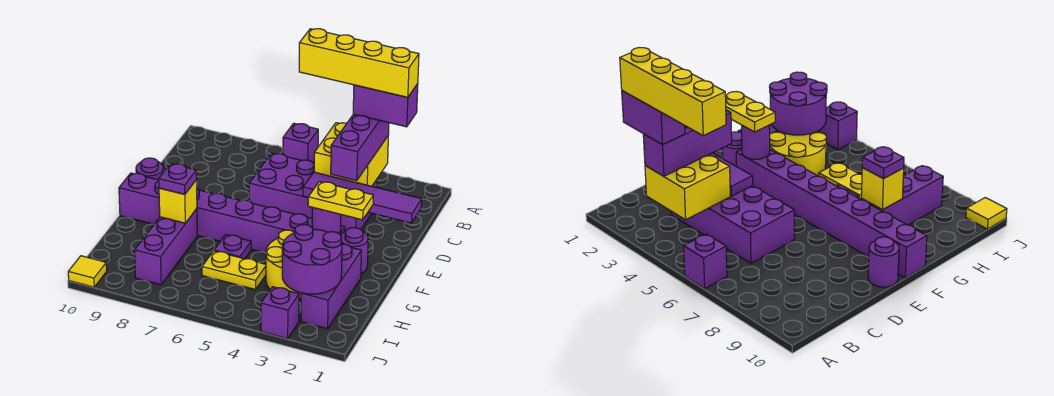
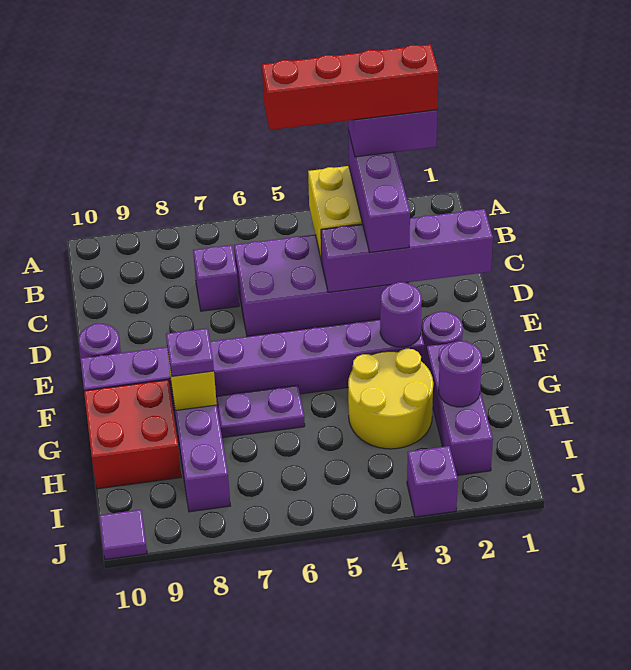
purple 1x1 brick [283,123,318,163] -> purple 1x1 brick moved to [193,245,239,311]
yellow 1x4 brick [299,29,419,97] -> red 1x4 brick [262,44,439,130]
purple 1x4 tile [303,172,422,223] -> purple 1x4 brick [321,209,493,292]
yellow 1x2 plate [308,182,373,220] -> none
purple 1x1 plate [214,235,251,259] -> purple 1x2 plate [216,385,305,438]
none -> red 2x2 brick [84,380,181,489]
purple 2x2 round brick [282,225,342,294] -> purple 1x1 round brick [439,341,482,407]
yellow 1x2 plate [202,251,266,290] -> none
yellow 1x1 tile [68,256,107,287] -> purple 1x1 tile [99,510,147,560]

